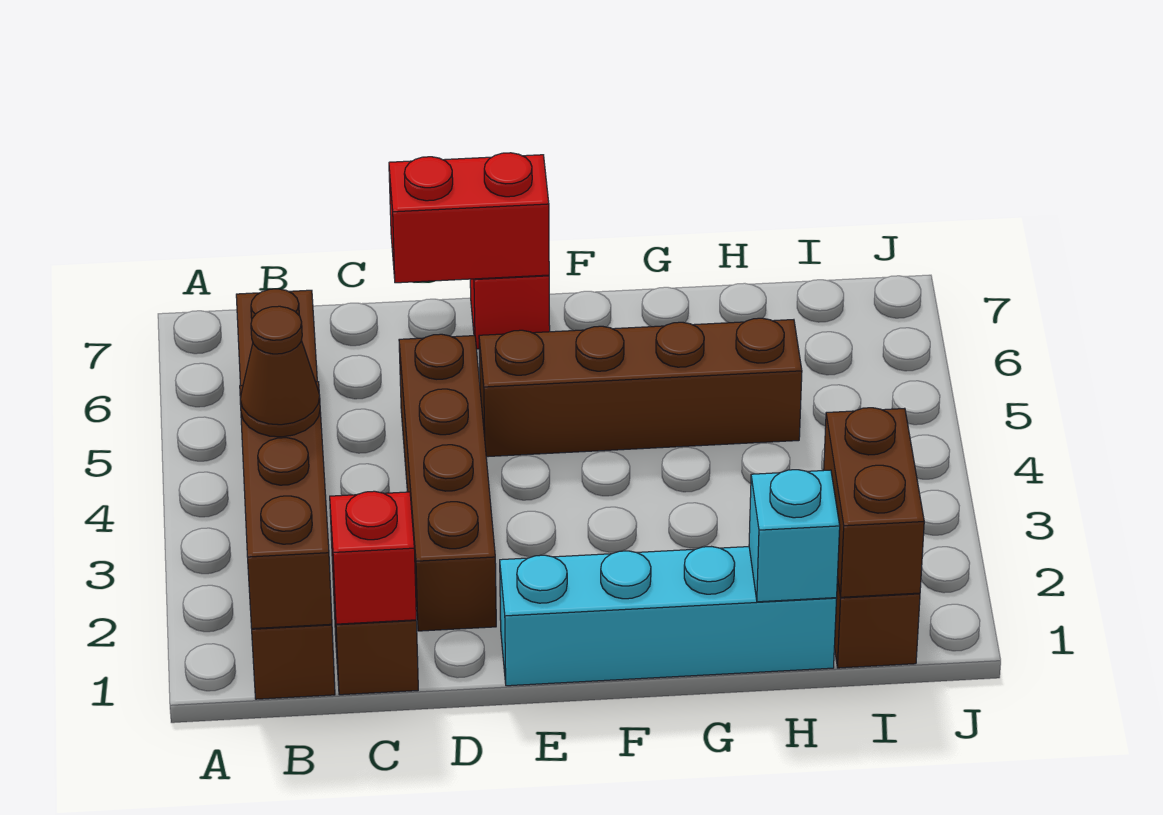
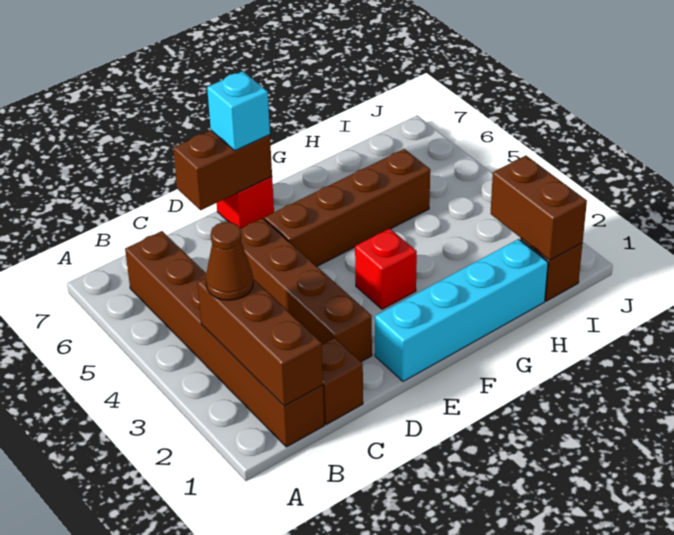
red 1x1 brick [330,491,416,624] -> red 1x1 brick moved to [355,229,417,309]
red 1x2 brick [389,153,549,283] -> brown 1x2 brick [173,131,272,210]
cyan 1x1 brick [749,470,840,602] -> cyan 1x1 brick moved to [207,71,270,150]

